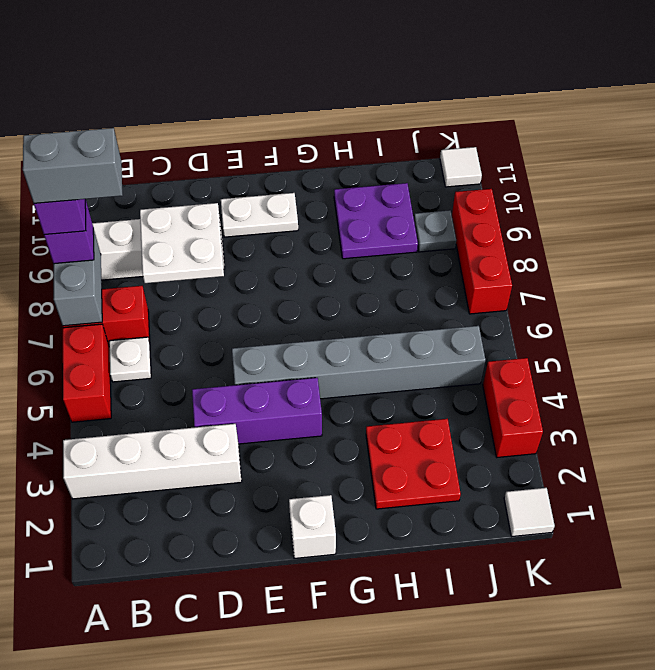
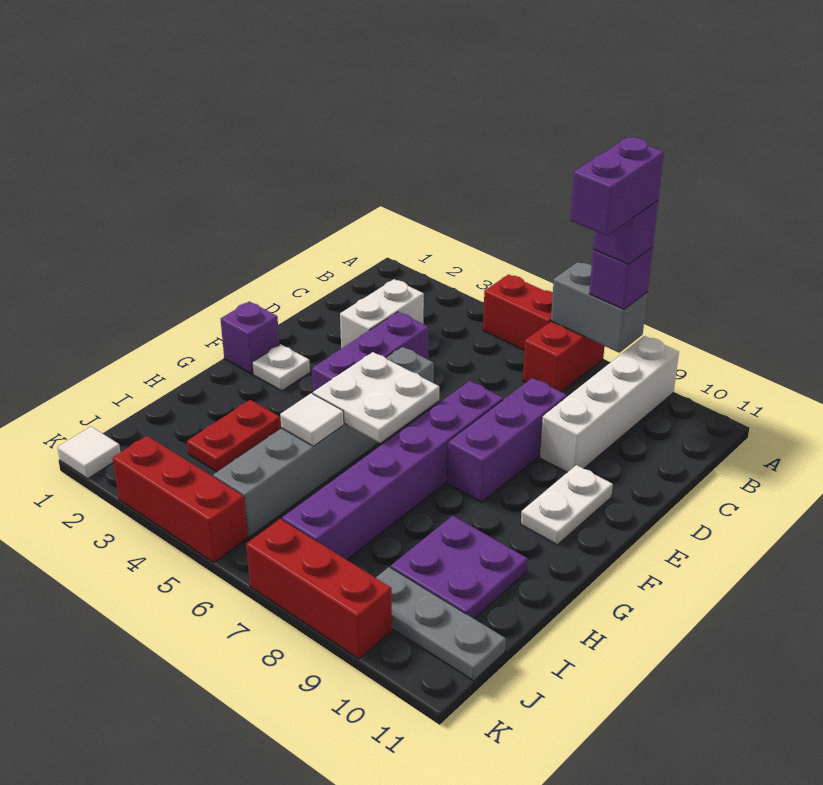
white 1x4 brick [63,424,242,499] -> white 1x2 brick [340,279,424,349]
grey 1x2 brick [23,128,123,203] -> purple 1x2 brick [570,137,664,236]
white 1x1 plate [109,337,151,382] -> white 1x1 plate moved to [252,344,310,391]
white 2x2 plate [140,203,224,283] -> white 2x2 plate moved to [313,352,439,443]
none -> purple 1x3 brick [448,378,567,502]
none -> purple 1x6 brick [282,381,503,560]
white 1x1 brick [289,495,336,558] -> purple 1x1 brick [221,301,279,374]
red 2x2 plate [366,419,461,509] -> red 1x2 plate [187,400,281,472]
grey 1x1 plate [414,210,456,252] -> grey 1x3 plate [376,567,506,681]
red 1x2 brick [483,358,543,457] -> red 1x3 brick [113,436,248,563]
white 1x1 tile [440,147,482,187] -> white 1x1 tile moved to [280,393,344,446]

